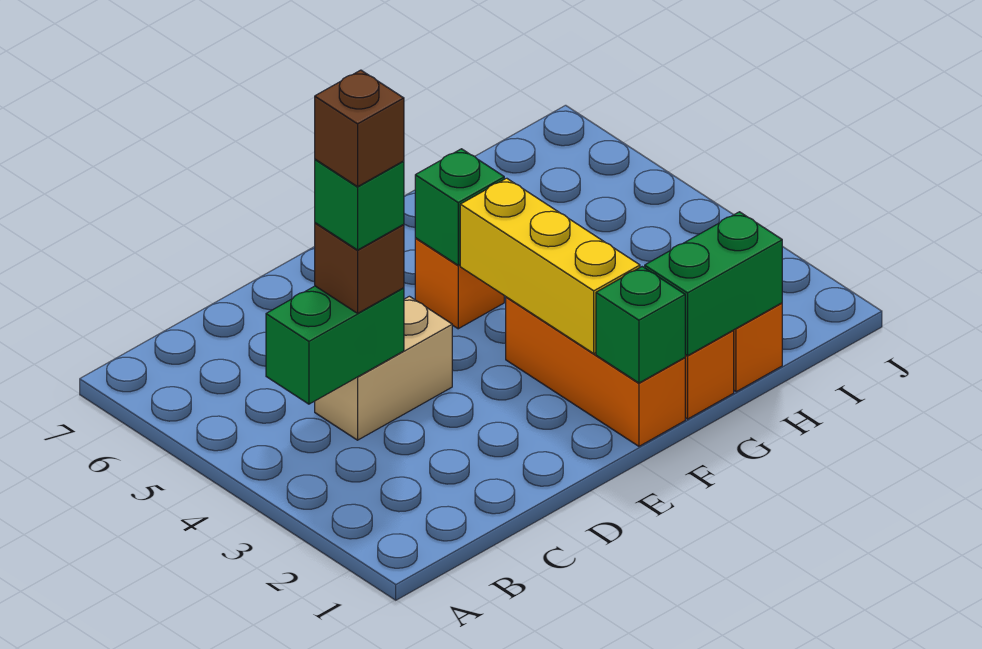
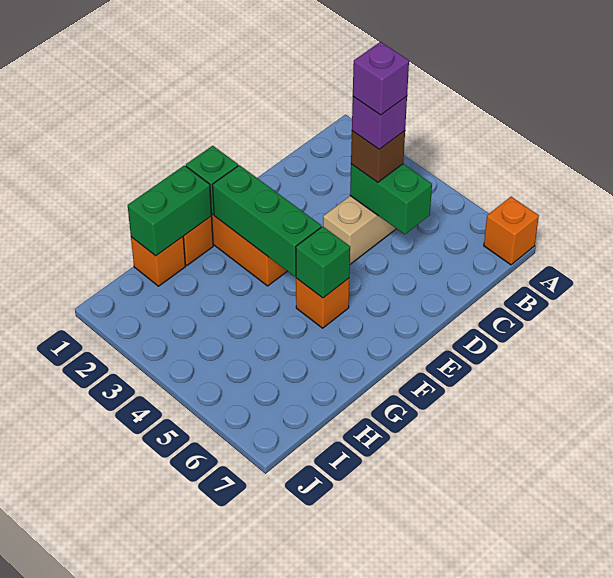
none -> orange 1x1 brick [484,197,539,265]
green 1x2 brick [266,286,404,404] -> green 1x2 brick turned to [350,164,432,234]
green 1x1 brick [315,159,404,250] -> purple 1x1 brick [352,96,407,149]
brown 1x1 brick [315,70,404,187] -> purple 1x1 brick [353,42,409,115]
yellow 1x3 brick [460,178,640,353] -> green 1x3 brick [213,165,321,276]

